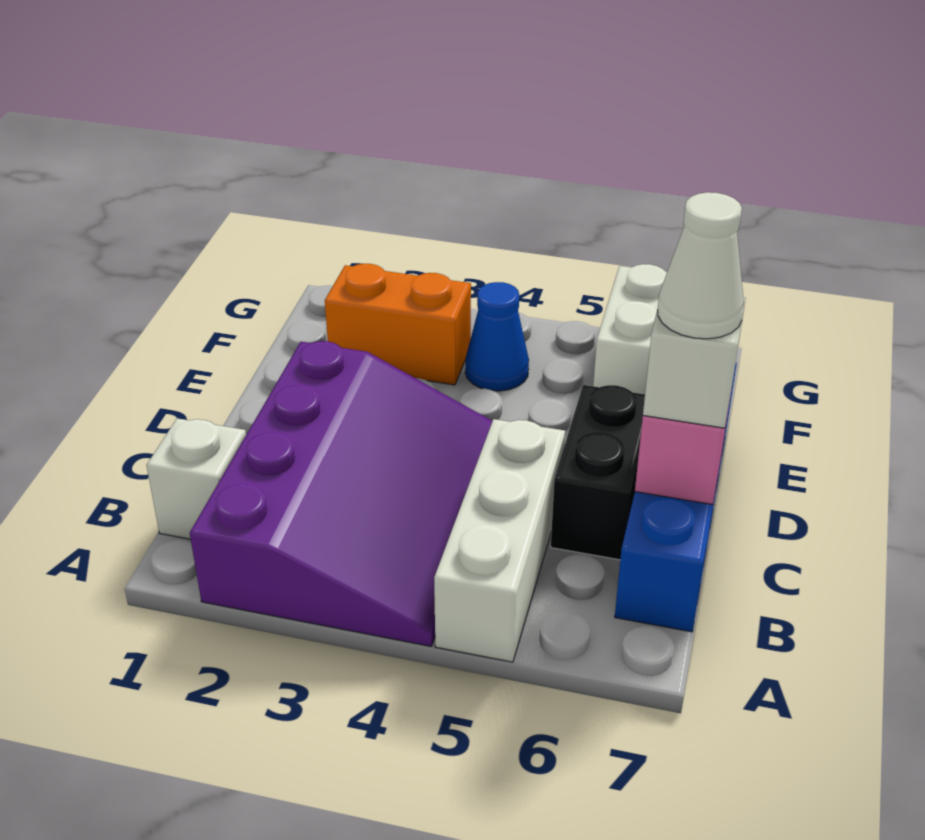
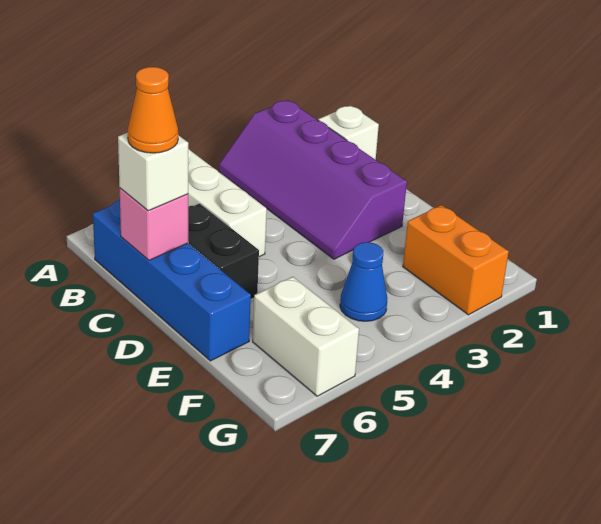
purple 3x4 slope [190,341,492,646] -> purple 2x4 slope [219,100,407,259]
white 1x1 cone [658,192,744,339] -> orange 1x1 cone [128,67,178,153]
orange 1x2 brick [325,264,471,385] -> orange 1x2 brick turned to [403,205,509,315]

